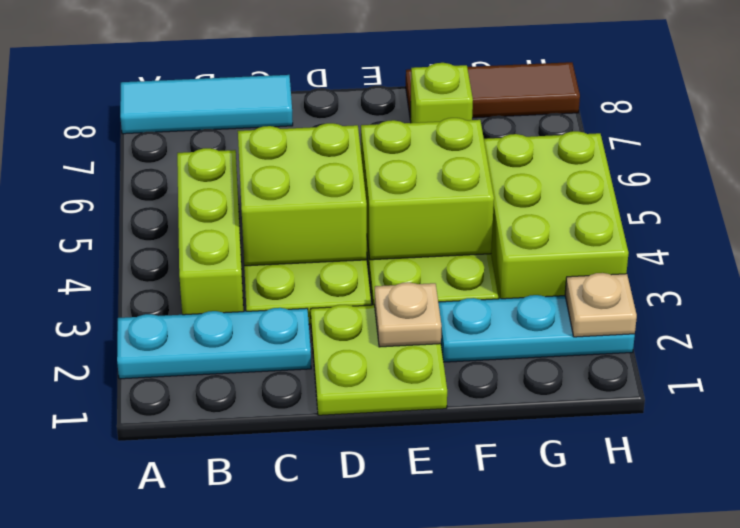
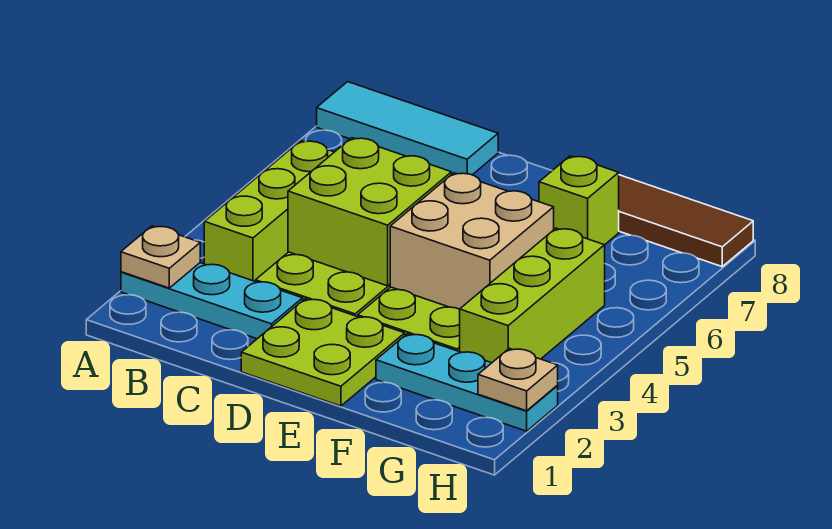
tan 1x1 plate [375,282,442,347] -> tan 1x1 plate moved to [121,226,200,288]
lime 2x2 brick [361,118,494,260] -> tan 2x2 brick [390,173,554,309]
lime 2x3 brick [484,131,629,299] -> lime 1x3 brick [460,228,605,363]

